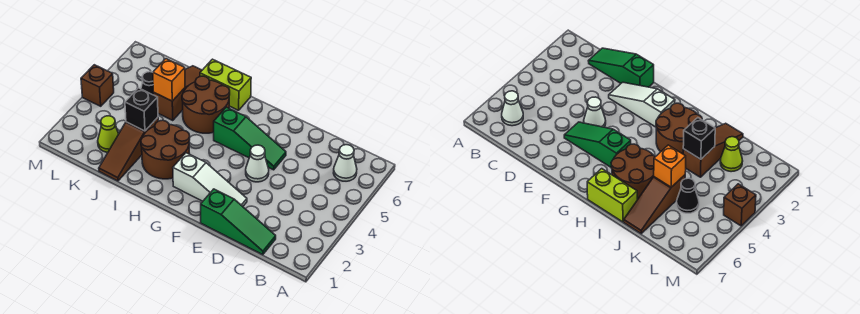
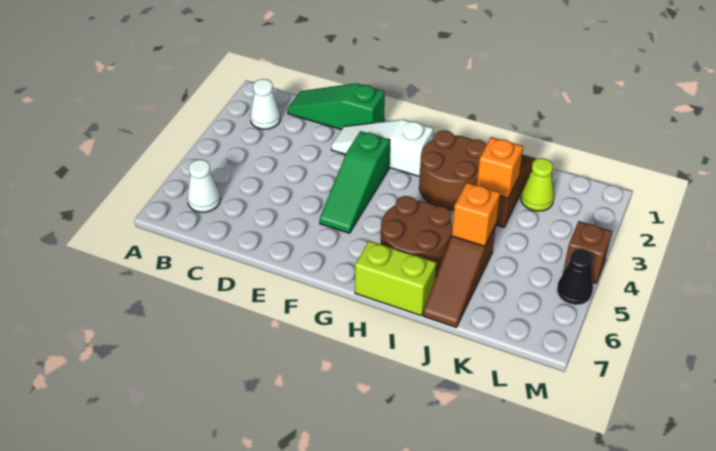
white 1x1 cone [246,145,269,182] -> white 1x1 cone moved to [250,79,280,129]
green 1x3 slope [214,107,286,170] -> green 1x3 slope turned to [320,131,390,233]
black 1x1 brick [125,88,158,131] -> orange 1x1 brick [477,137,523,198]
black 1x1 cone [141,72,154,95] -> black 1x1 cone moved to [557,249,593,305]

